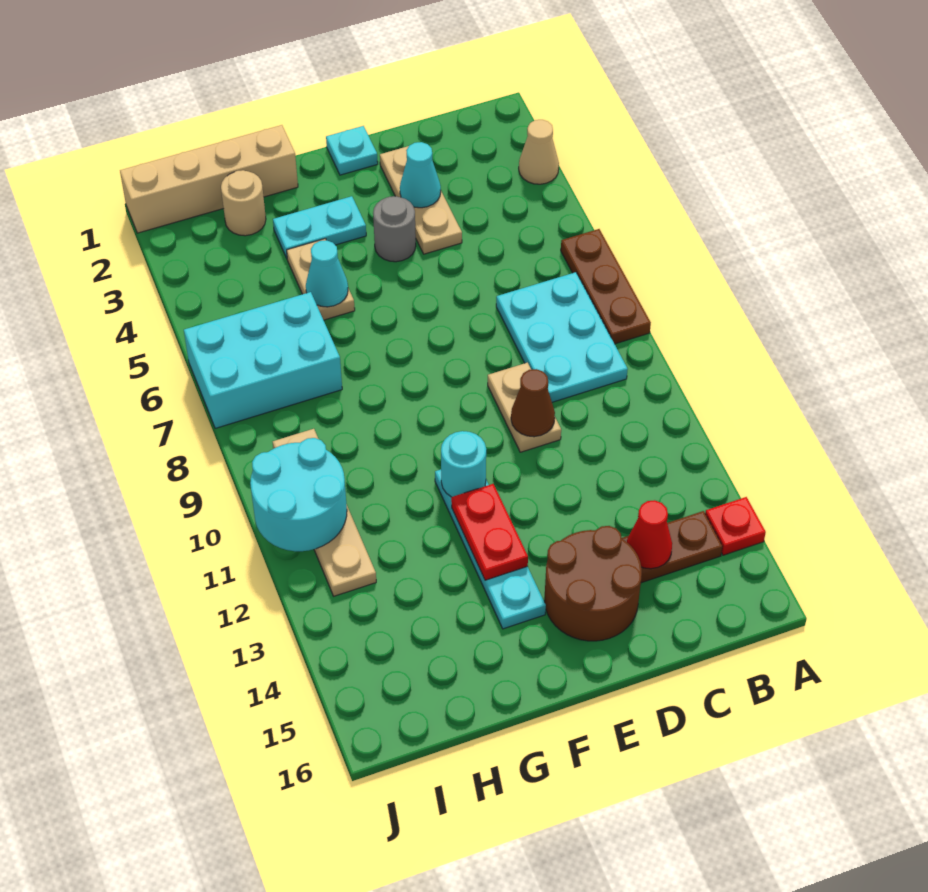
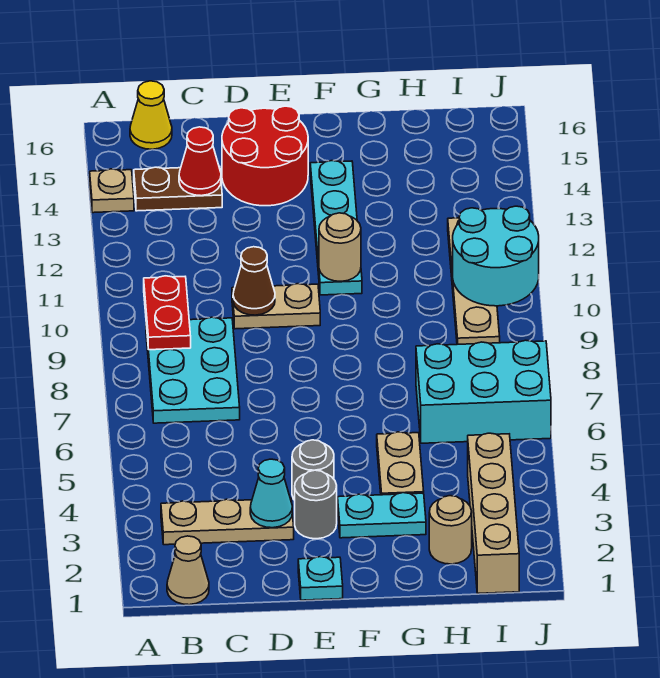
tan 1x1 cone [519,120,559,184] -> tan 1x1 cone moved to [167,536,209,605]
brown 1x3 plate [561,229,651,344] -> none
red 1x1 plate [705,497,766,555] -> tan 1x1 plate [90,169,134,213]
none -> yellow 1x1 cone [130,81,172,149]
tan 1x3 plate [380,146,462,254] -> tan 1x3 plate turned to [161,498,294,545]
tan 1x2 plate [488,363,561,452] -> tan 1x2 plate turned to [232,284,320,329]
brown 2x2 round brick [545,526,642,641] -> red 2x2 round brick [222,106,308,206]
none -> grey 1x1 round brick [295,470,337,539]
cyan 1x1 round brick [441,431,486,497] -> tan 1x1 round brick [319,213,361,281]
red 1x2 plate [451,484,528,580] -> red 1x2 plate moved to [144,276,191,350]
tan 1x4 brick [120,125,298,233] -> tan 1x4 brick turned to [468,433,519,593]
cyan 1x1 cone [306,240,348,307] -> none

